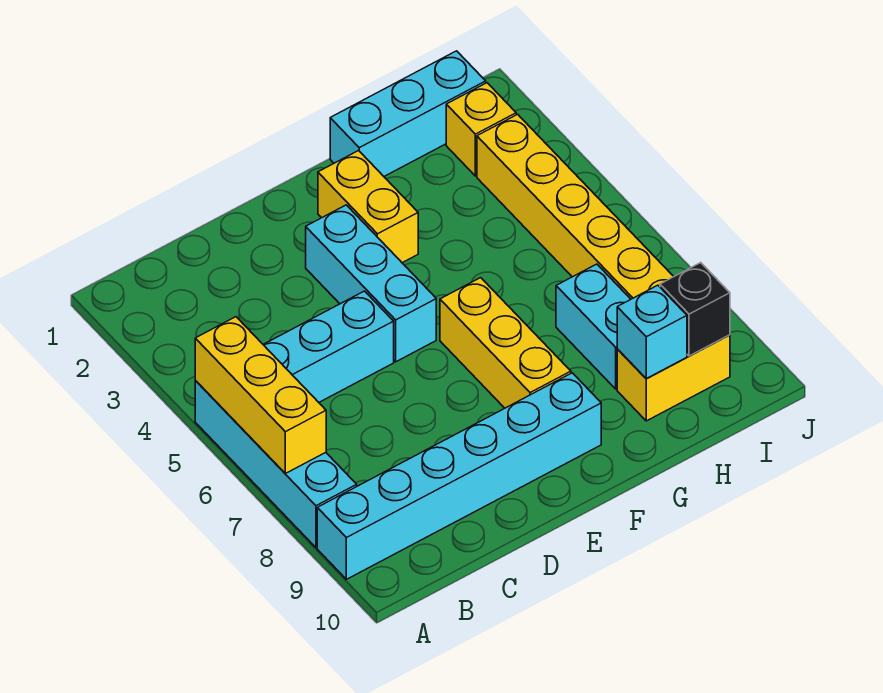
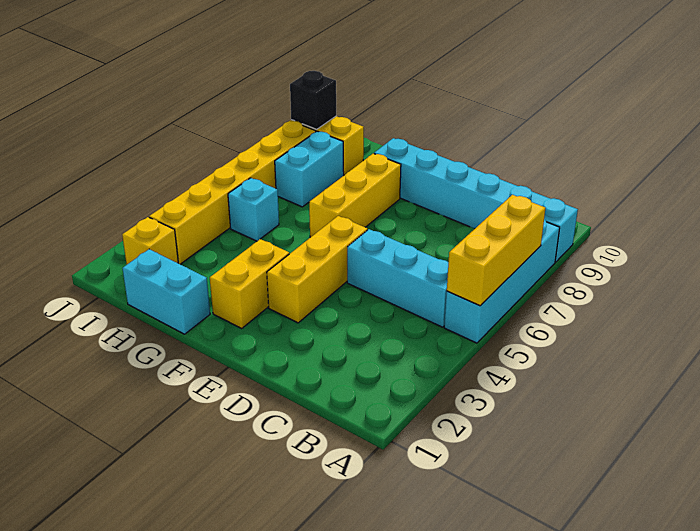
cyan 1x3 brick [306,205,436,362] -> yellow 1x3 brick [267,216,367,323]
cyan 1x3 brick [330,51,486,176] -> cyan 1x2 brick [122,249,210,334]
cyan 1x1 brick [617,285,687,379] -> cyan 1x1 brick moved to [228,178,279,241]

